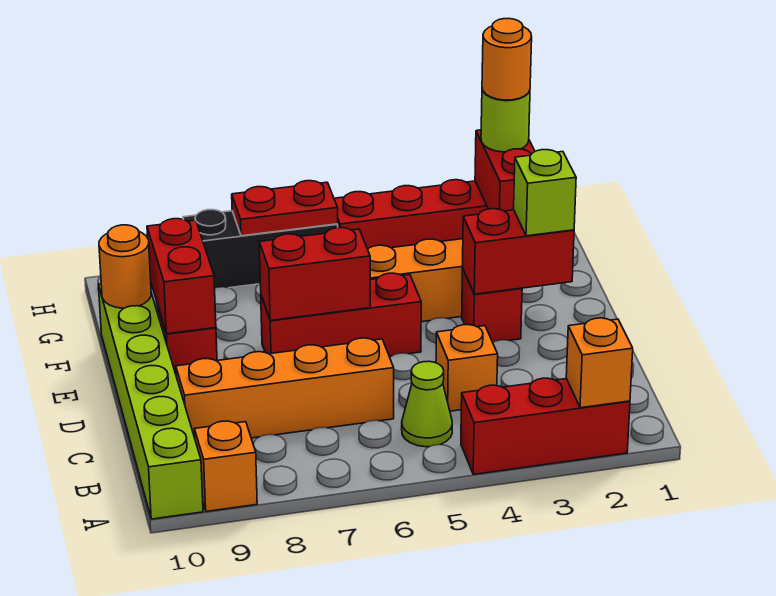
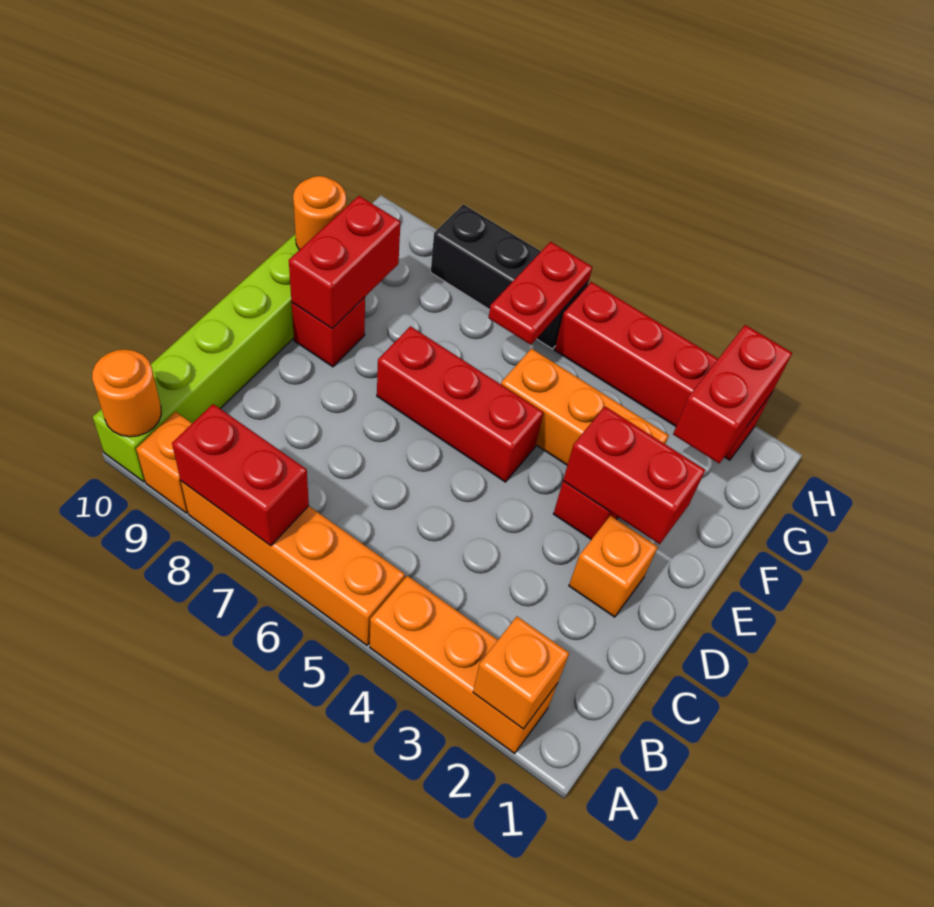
red 1x3 brick [461,378,630,474] -> orange 1x3 brick [370,576,558,754]
lime 1x1 cone [402,361,452,447] -> none
orange 1x1 brick [436,325,498,411] -> orange 1x1 brick moved to [569,516,658,617]
orange 1x4 brick [176,338,394,438] -> orange 1x4 brick moved to [181,481,405,645]
lime 1x1 brick [514,150,576,236] -> none
red 1x2 brick [259,228,370,320] -> red 1x2 brick moved to [172,404,309,546]
lime 1x1 round brick [481,90,530,152] -> none
orange 1x1 round brick [482,18,532,100] -> orange 1x1 round brick moved to [92,350,161,437]
red 1x2 plate [232,181,338,236] -> red 1x2 plate turned to [489,242,592,345]

